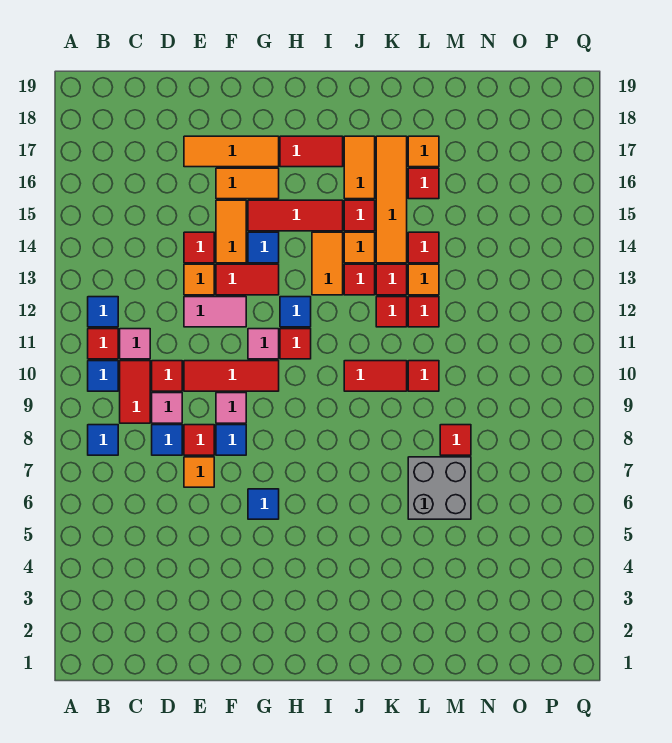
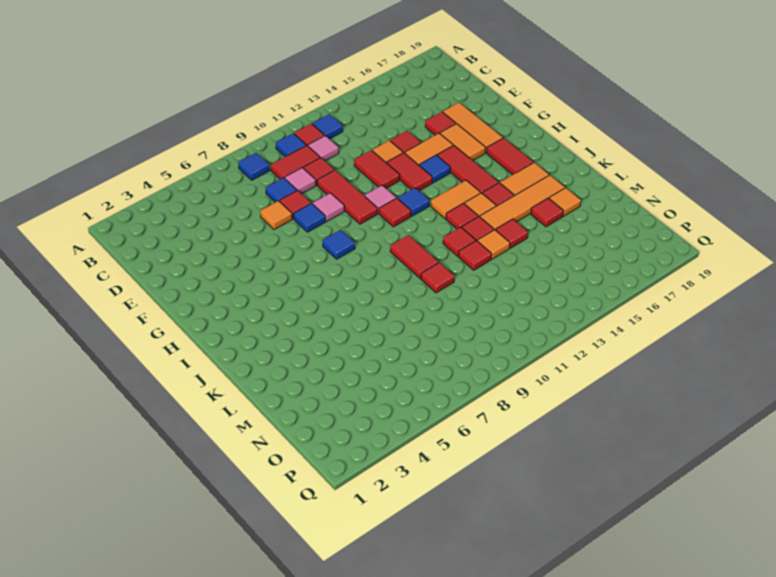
pink 1x2 tile [184,297,246,327] -> red 1x2 tile [354,150,400,188]
blue 1x1 tile [248,489,279,519] -> blue 1x1 tile moved to [322,230,355,259]
grey 2x2 brick [408,457,471,519] -> none
red 1x1 tile [440,425,471,455] -> red 1x1 tile moved to [425,112,456,135]

